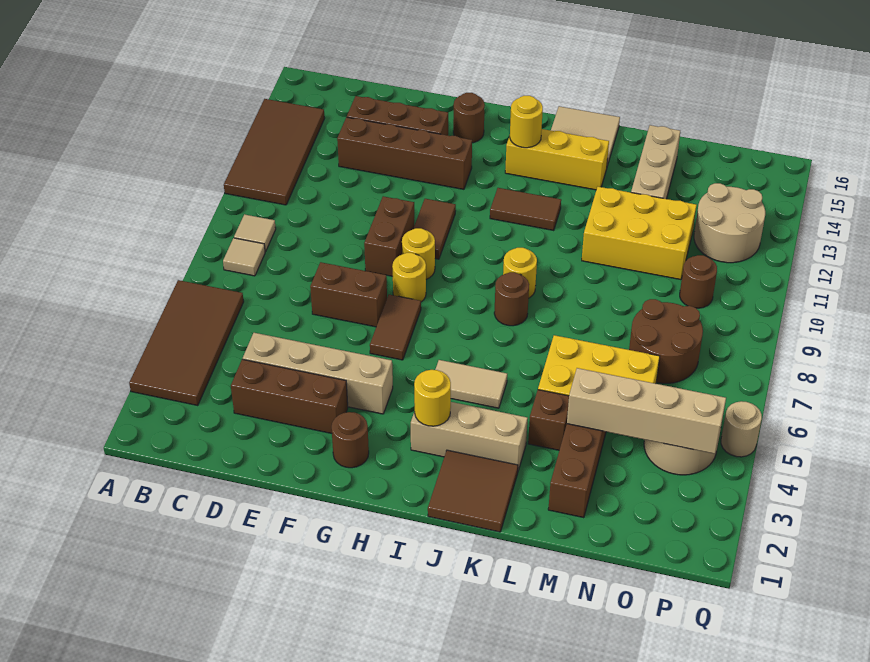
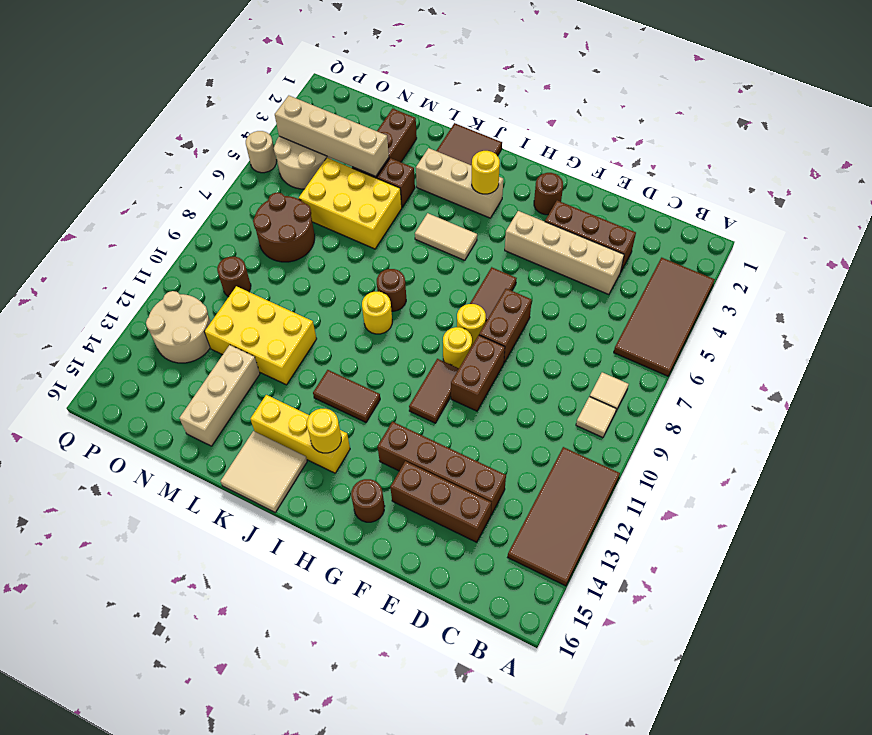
brown 1x2 brick [310,262,387,327] -> brown 1x2 brick turned to [479,289,532,363]

